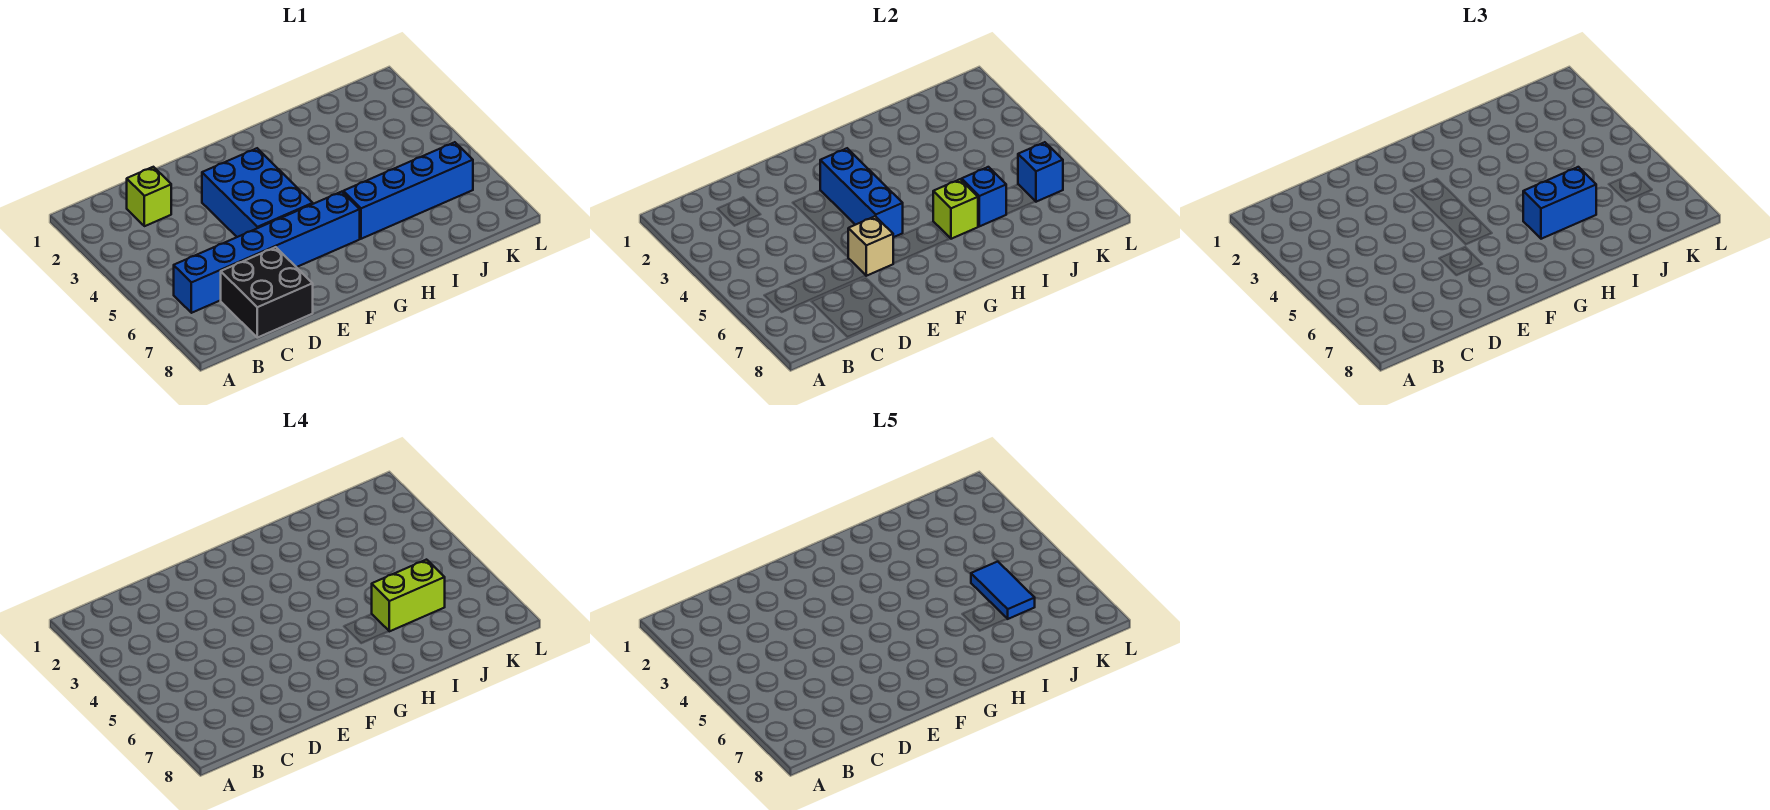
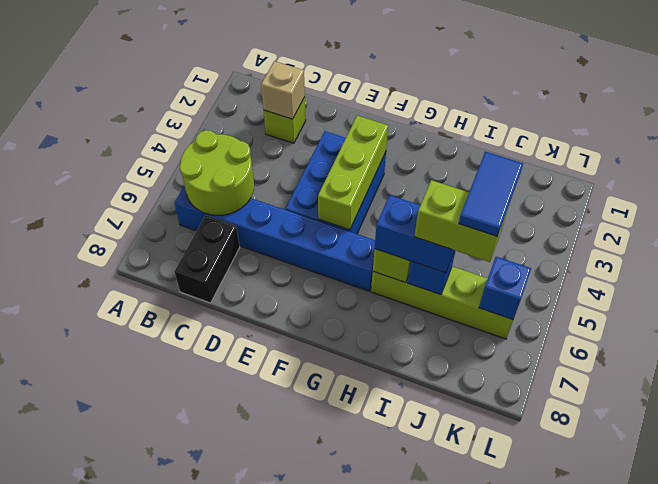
none -> lime 2x2 round brick [180,130,254,215]
black 2x2 brick [221,247,313,338] -> black 1x2 brick [174,215,240,303]
tan 1x1 brick [848,216,894,276] -> tan 1x1 brick moved to [261,61,305,119]
blue 1x3 brick [820,148,903,237] -> lime 1x3 brick [318,116,388,230]
blue 1x4 brick [343,142,473,239] -> lime 1x4 brick [371,266,513,339]

